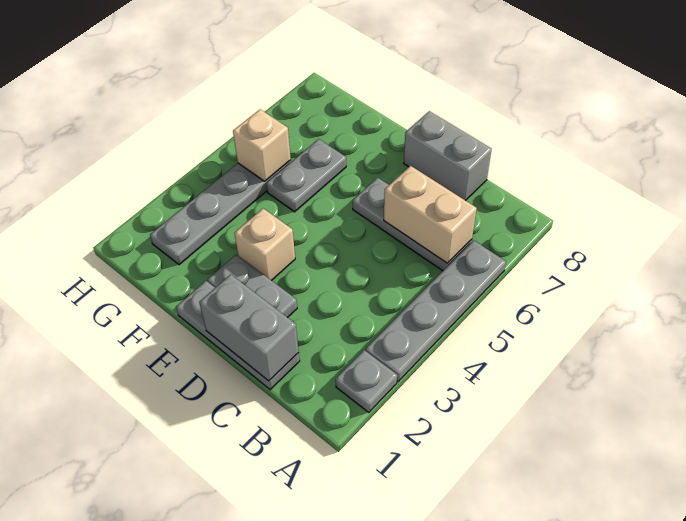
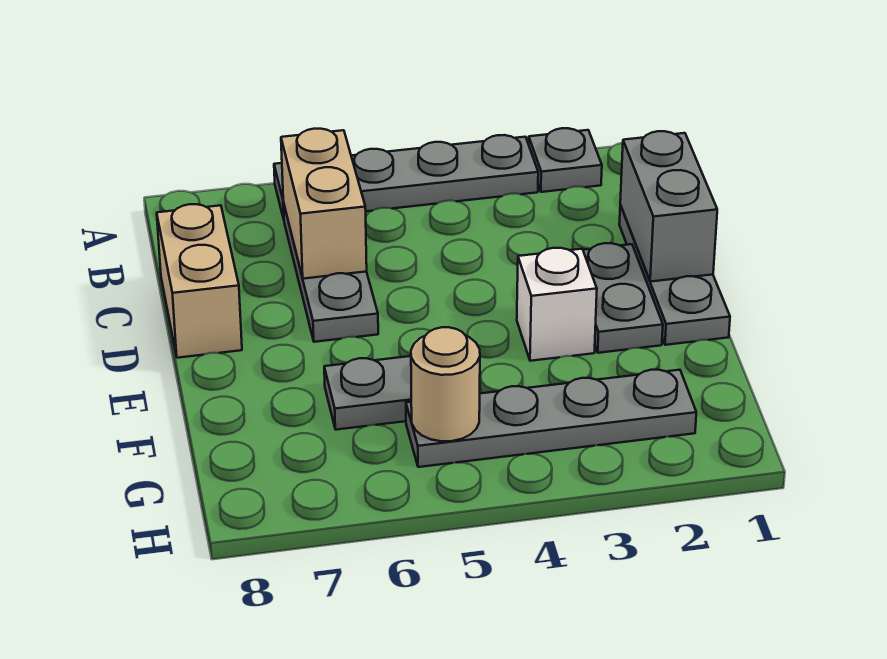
grey 1x2 brick [404,111,492,201] -> tan 1x2 brick [157,204,242,358]
tan 1x1 brick [234,209,295,281] -> white 1x1 brick [517,248,597,361]
tan 1x1 brick [233,110,291,181] -> tan 1x1 round brick [411,327,480,441]

